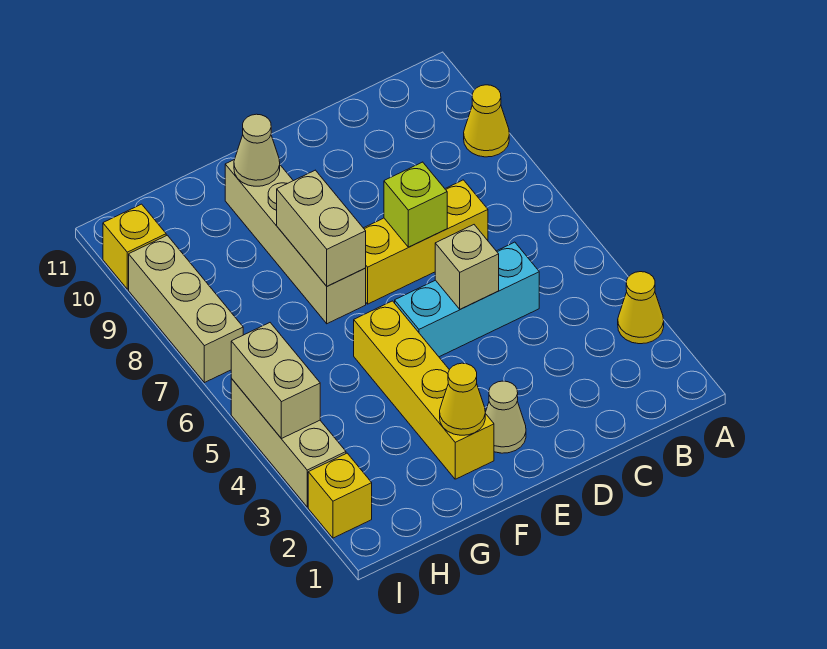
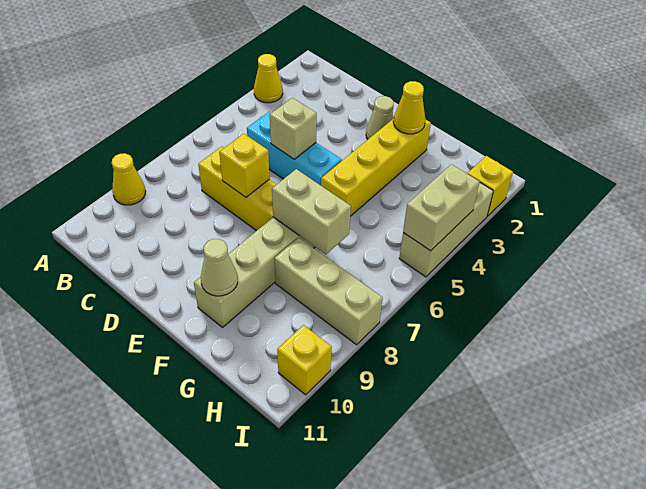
lime 1x1 brick [384,162,447,247] -> yellow 1x1 brick [219,134,270,197]
tan 1x2 brick [277,170,366,286] -> tan 1x2 brick turned to [272,169,351,254]
tan 1x3 brick [129,235,243,383] -> tan 1x3 brick turned to [274,237,383,345]

